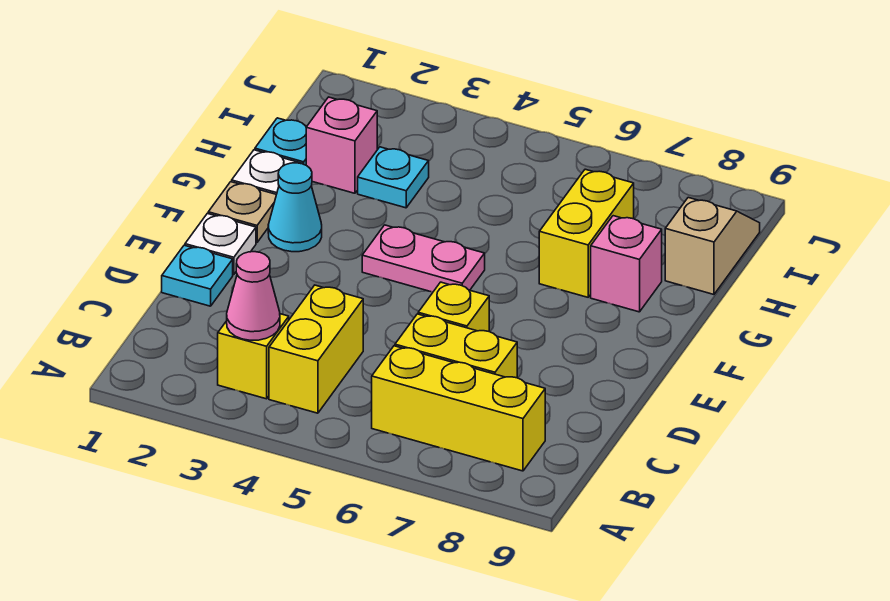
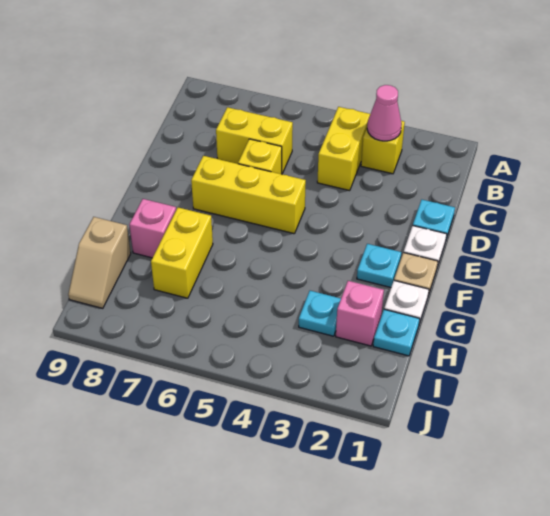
yellow 1x3 brick [372,346,545,471] -> yellow 1x3 brick moved to [191,156,306,234]
cyan 1x1 cone [268,163,322,252] -> cyan 1x1 plate [357,244,401,287]
pink 1x2 plate [362,225,485,292] -> none

